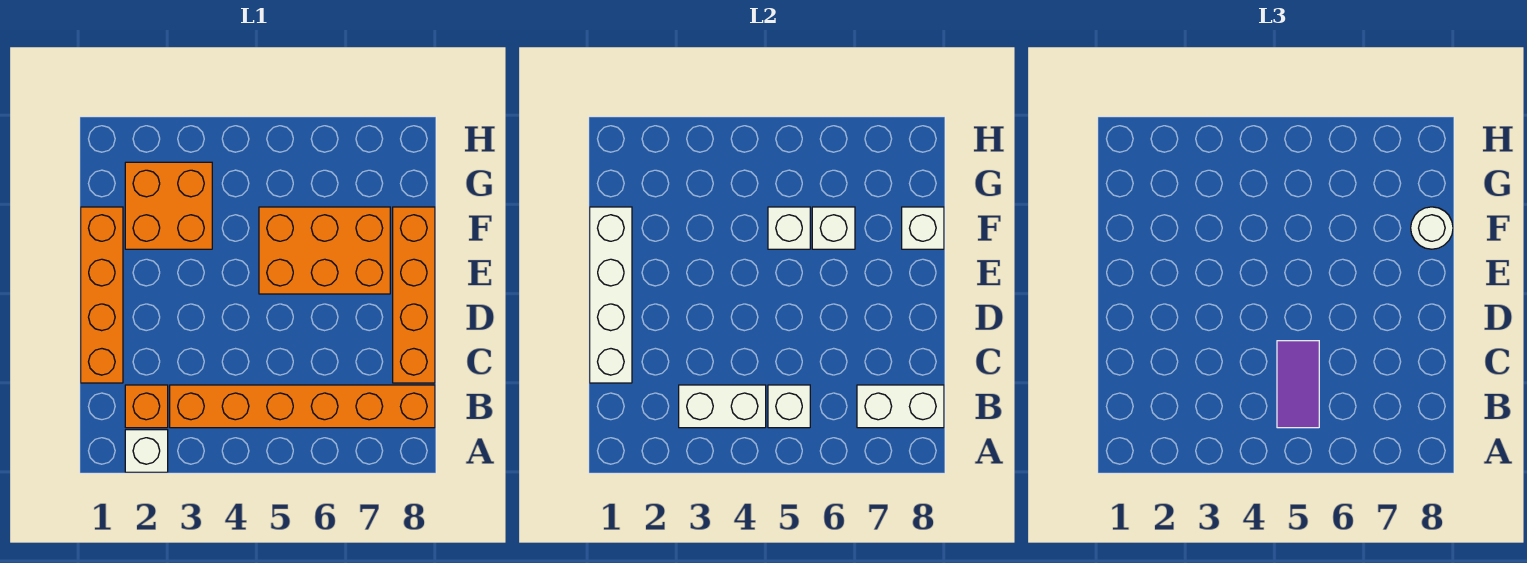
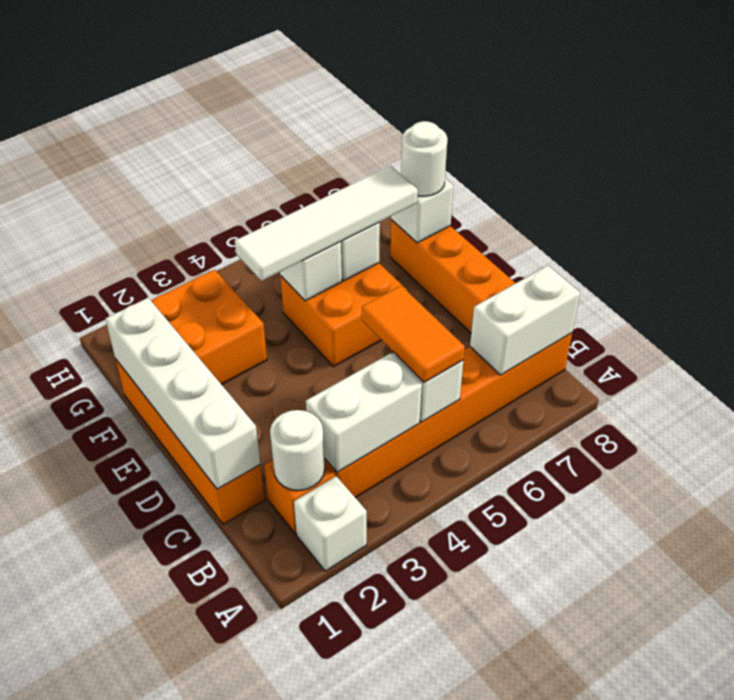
none -> white 1x1 round brick [270,410,325,490]
purple 1x2 tile [1277,341,1319,428] -> orange 1x2 tile [362,286,465,383]
orange 2x3 brick [259,207,390,294] -> orange 2x2 brick [280,263,407,366]
none -> white 1x4 tile [235,166,418,281]

